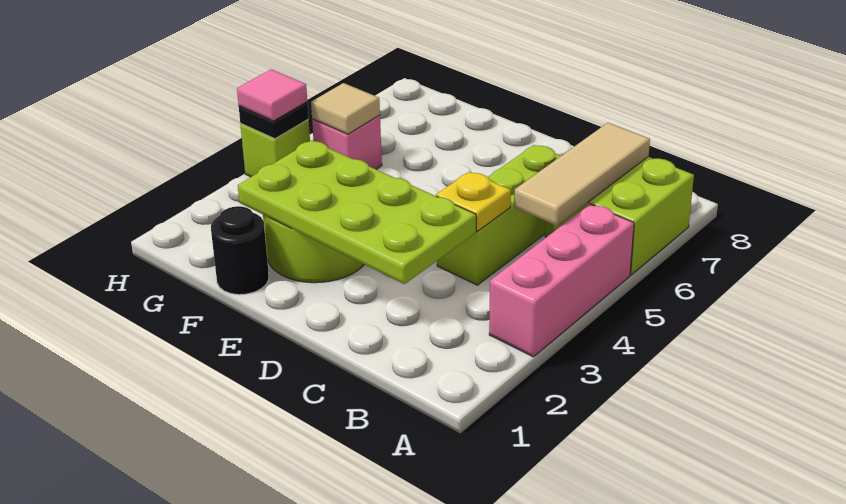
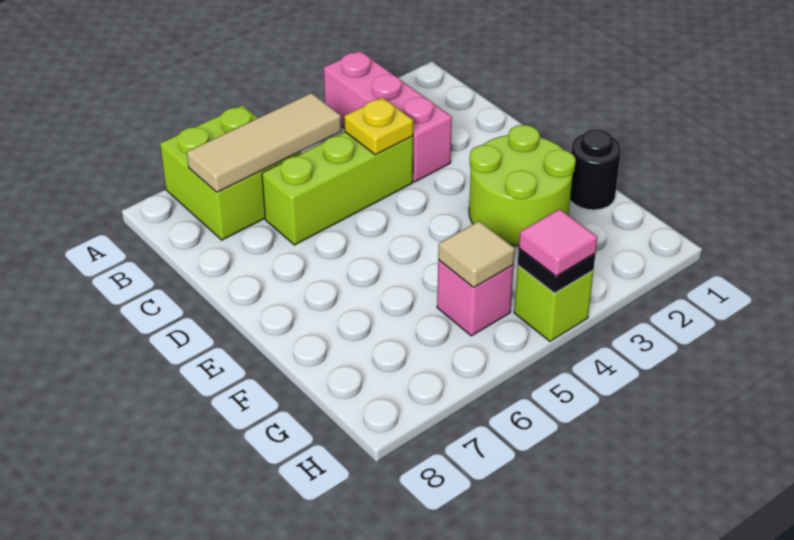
pink 1x3 brick [489,204,634,357] -> pink 1x3 brick turned to [324,51,452,182]
lime 2x4 plate [238,141,476,284] -> none

